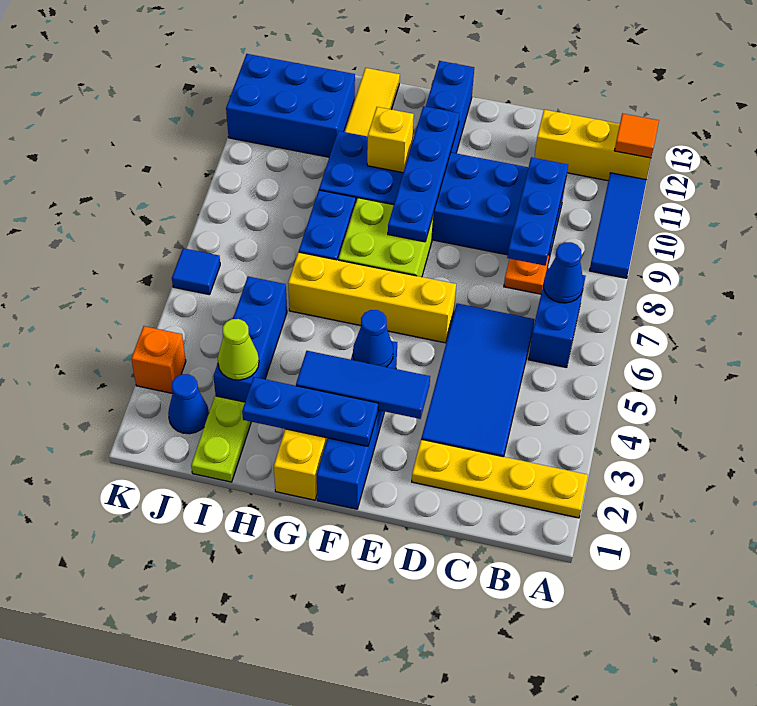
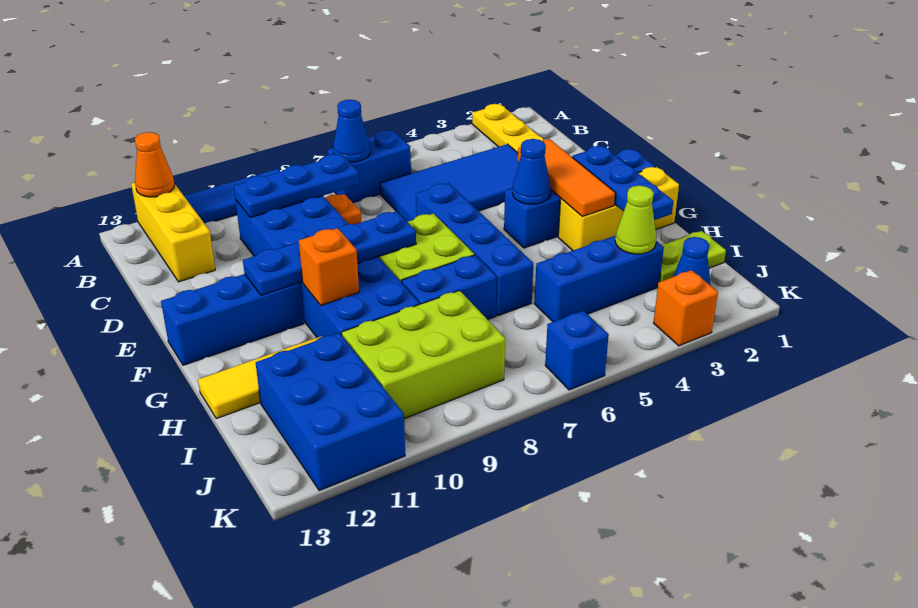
orange 1x1 tile [614,114,659,158] -> orange 1x1 cone [135,132,175,197]
blue 1x3 tile [296,351,430,419] -> orange 1x3 tile [518,139,615,216]
yellow 1x4 brick [288,252,456,343] -> blue 1x4 brick [416,183,533,316]
yellow 1x1 brick [367,107,414,173] -> orange 1x1 brick [299,228,359,305]
none -> lime 2x3 brick [341,291,505,419]
blue 1x1 tile [172,248,220,295] -> blue 1x1 brick [545,311,609,390]

